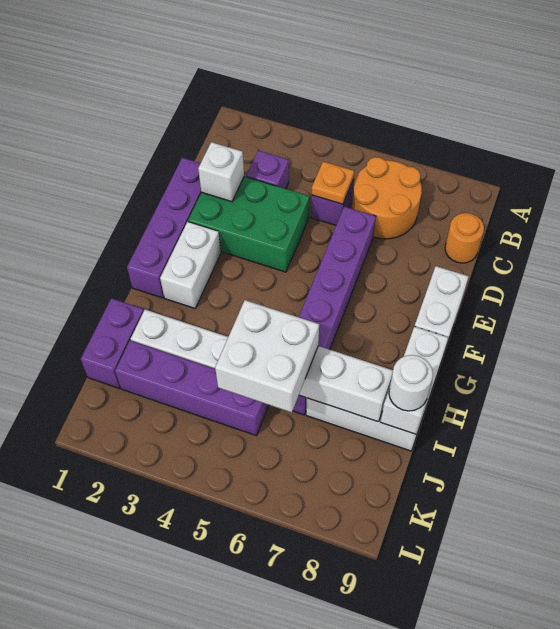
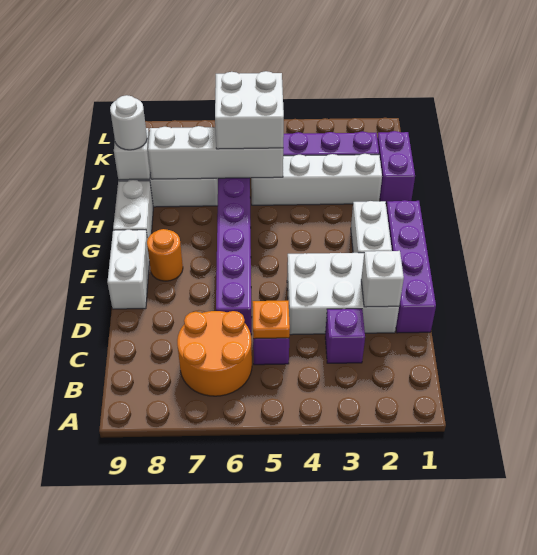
orange 1x1 round brick [445,213,484,263] -> orange 1x1 round brick moved to [147,229,183,281]
green 2x3 brick [188,176,309,272] -> white 2x3 brick [287,253,399,335]

